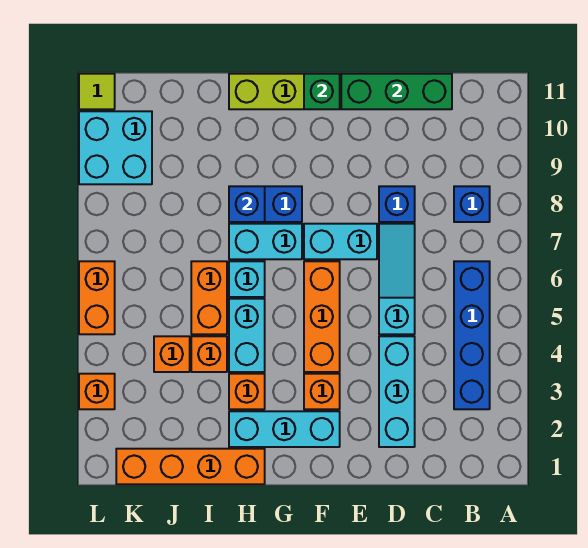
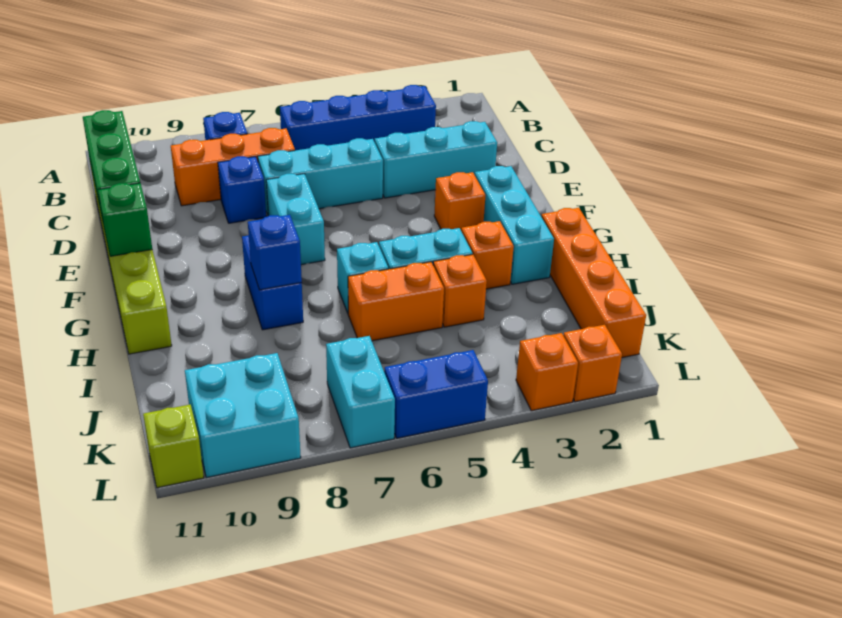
cyan 1x3 slope [379,224,415,334] -> cyan 1x3 brick [258,138,383,215]
orange 1x3 brick [304,261,340,372] -> orange 1x3 brick moved to [171,128,295,206]
cyan 1x2 brick [229,224,302,259] -> cyan 1x2 brick moved to [326,336,395,448]
orange 1x1 brick [154,336,190,372] -> orange 1x1 brick moved to [563,325,622,402]
orange 1x2 brick [79,261,115,334] -> blue 1x2 brick [384,350,488,438]
lime 1x1 tile [79,74,115,109] -> lime 1x1 brick [143,405,204,488]

